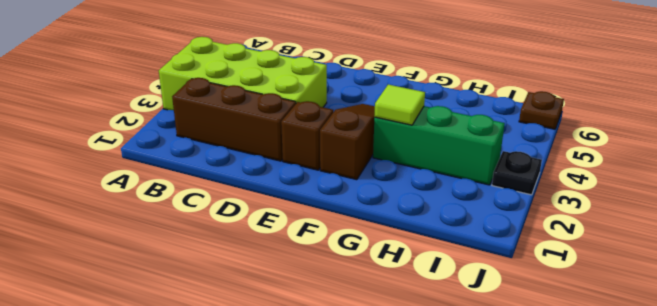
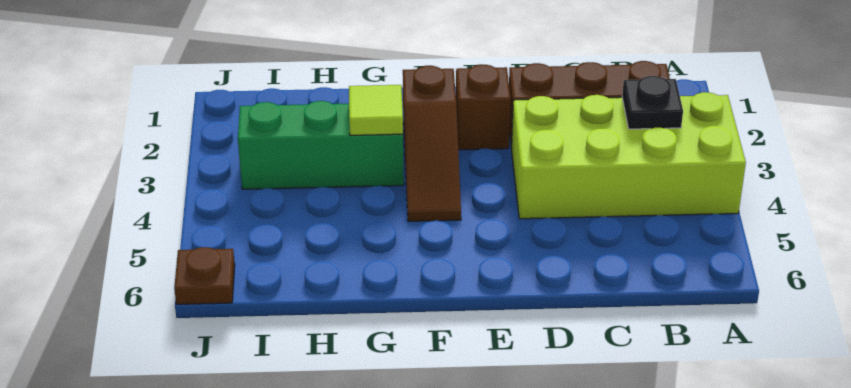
black 1x1 plate [492,151,542,195] -> black 1x1 plate moved to [622,76,683,129]

